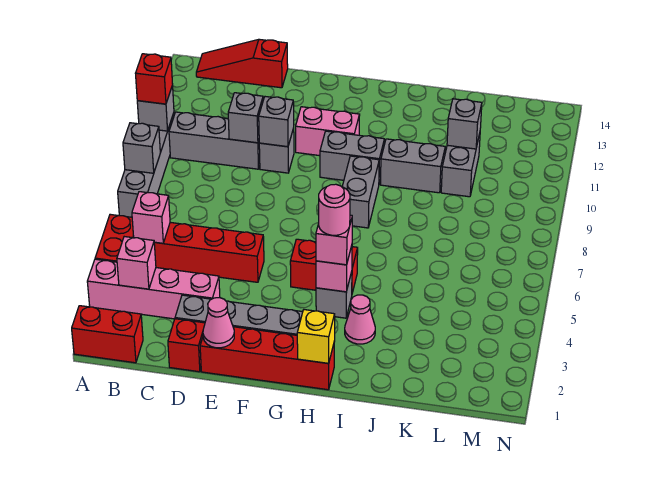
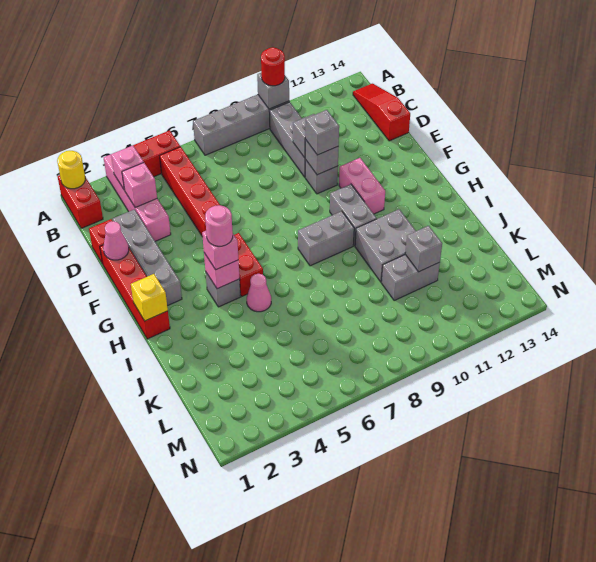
none -> yellow 1x1 round brick [57,151,85,189]
grey 1x1 brick [123,123,160,173] -> grey 1x1 brick moved to [305,110,339,155]
red 1x1 brick [136,54,173,104] -> red 1x1 round brick [261,47,285,86]
pink 1x1 brick [132,192,170,243] -> pink 1x1 brick moved to [122,163,157,208]
pink 1x1 cone [345,295,375,344] -> pink 1x1 cone moved to [247,274,271,312]
grey 1x2 brick [380,139,445,193] -> grey 2x2 brick [355,209,416,282]

